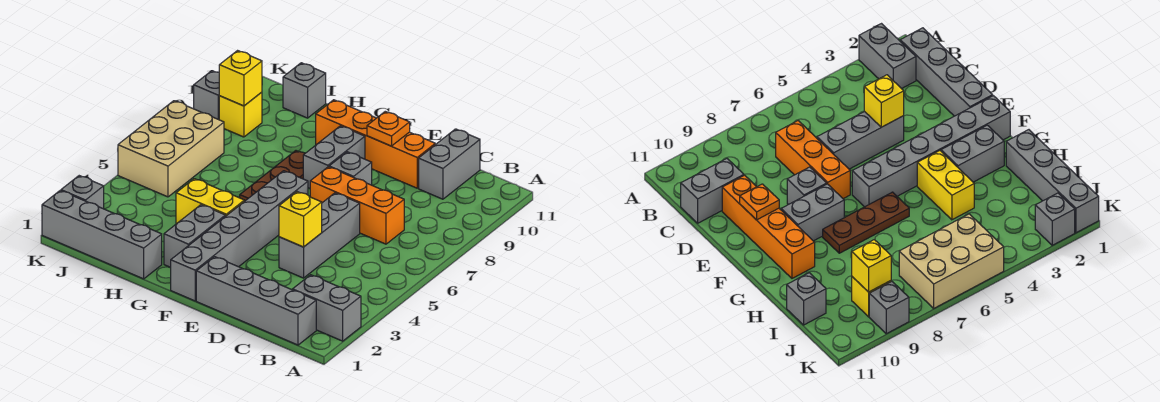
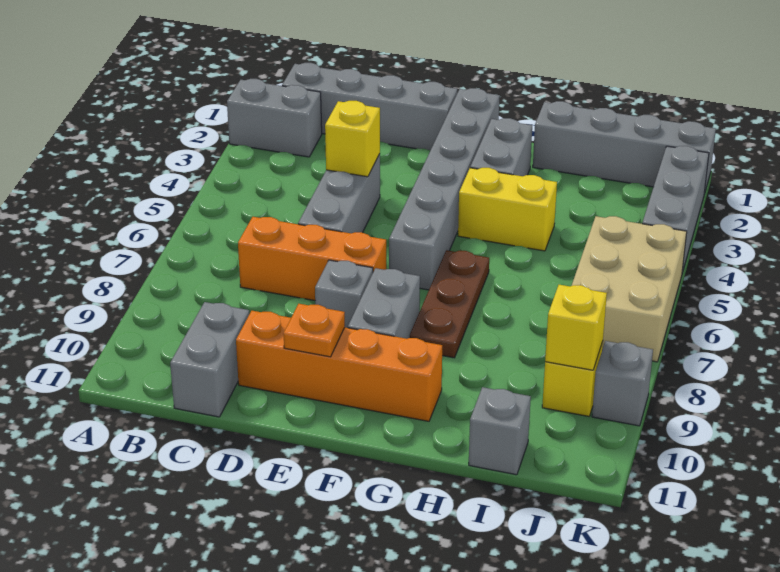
grey 1x1 brick [61,176,104,209] -> grey 1x3 brick [642,146,709,273]

